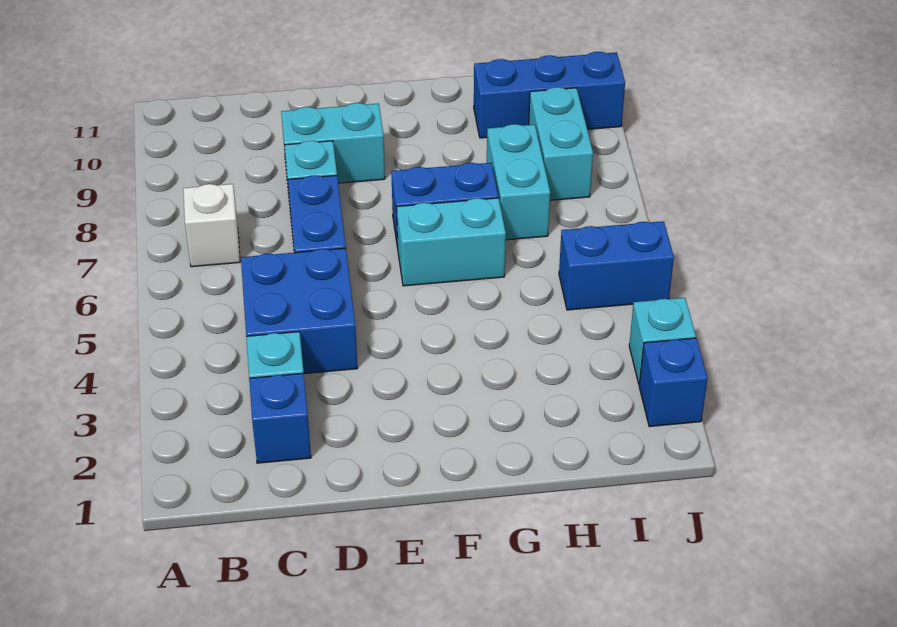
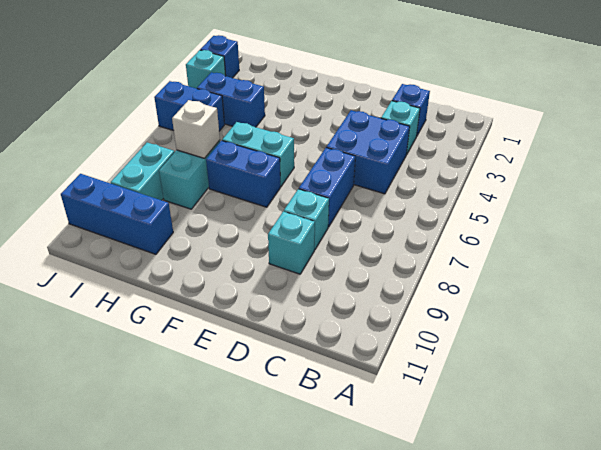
white 1x1 brick [183,184,240,267] -> white 1x1 brick moved to [172,100,220,158]
cyan 1x2 brick [281,103,385,183] -> cyan 1x1 brick [268,211,315,274]
none -> blue 1x2 brick [197,72,265,127]

